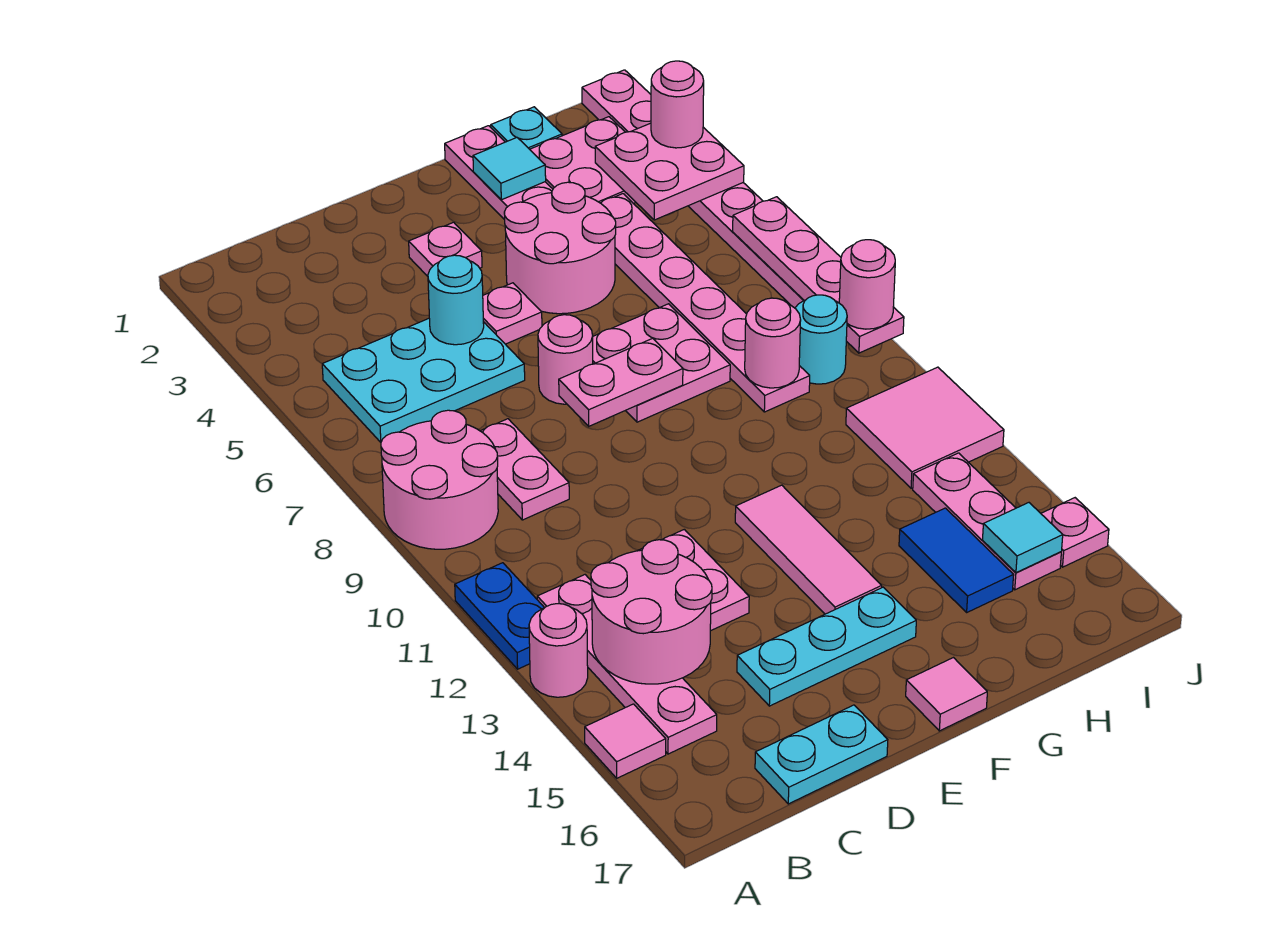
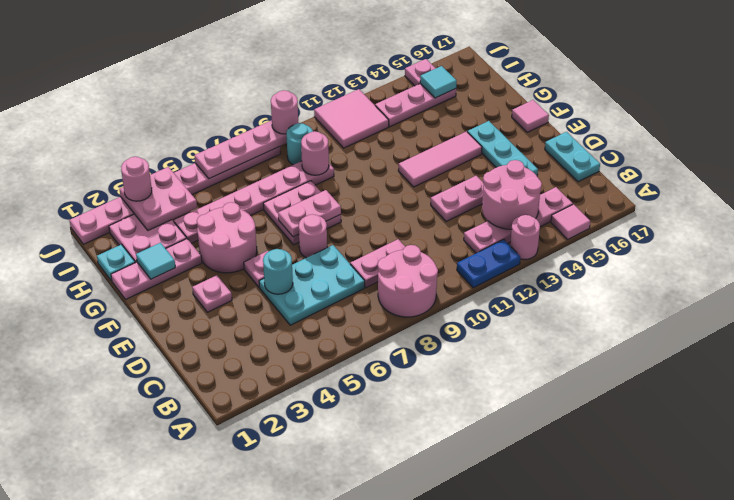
cyan 2x3 plate [322,319,525,442] -> cyan 2x3 plate turned to [259,245,365,325]
pink 1x2 plate [559,338,683,426] -> pink 1x2 plate turned to [278,190,341,237]
blue 1x2 tile [899,508,1014,612] -> none

